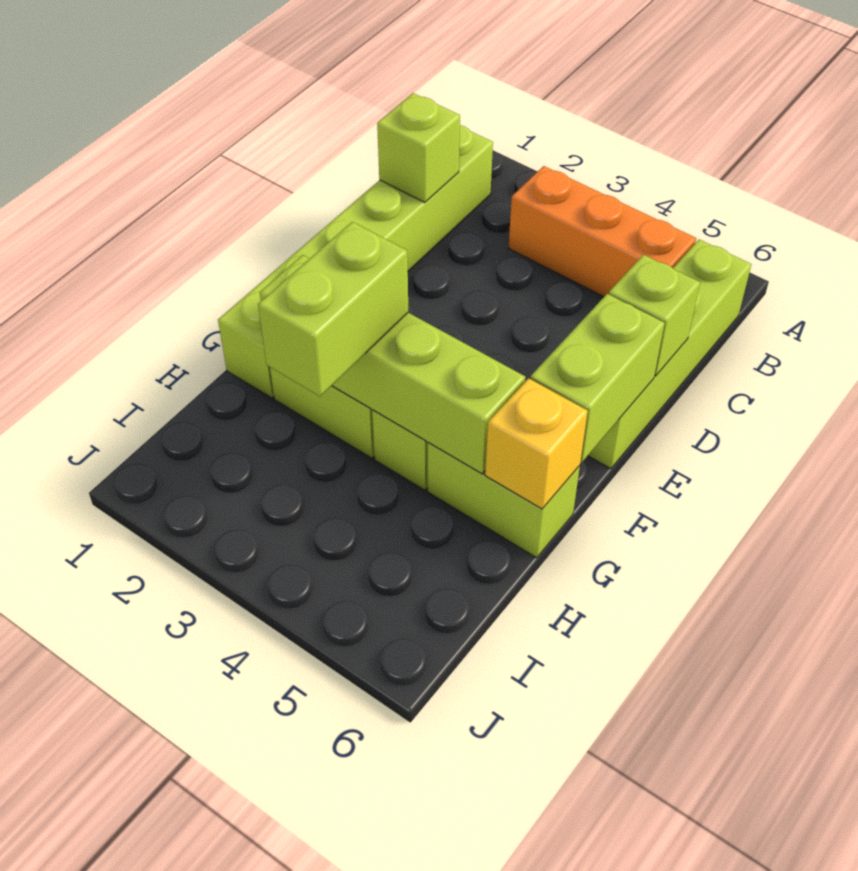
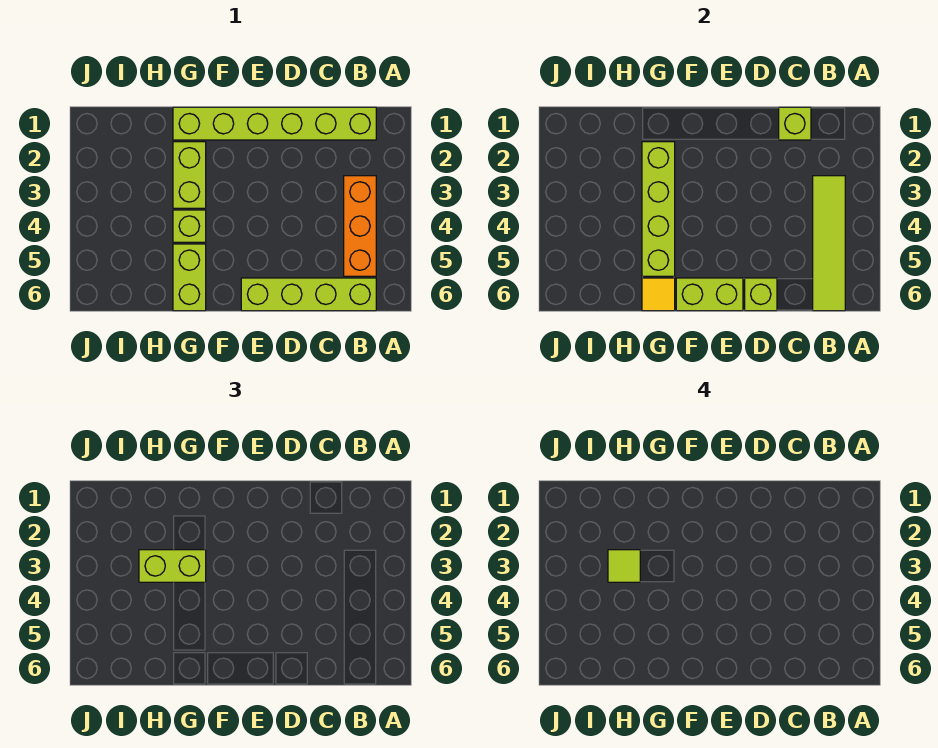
none -> lime 1x4 tile [813,176,845,311]
yellow 1x1 brick [485,378,588,509] -> yellow 1x1 tile [642,278,675,311]
none -> lime 1x1 tile [608,550,640,582]

